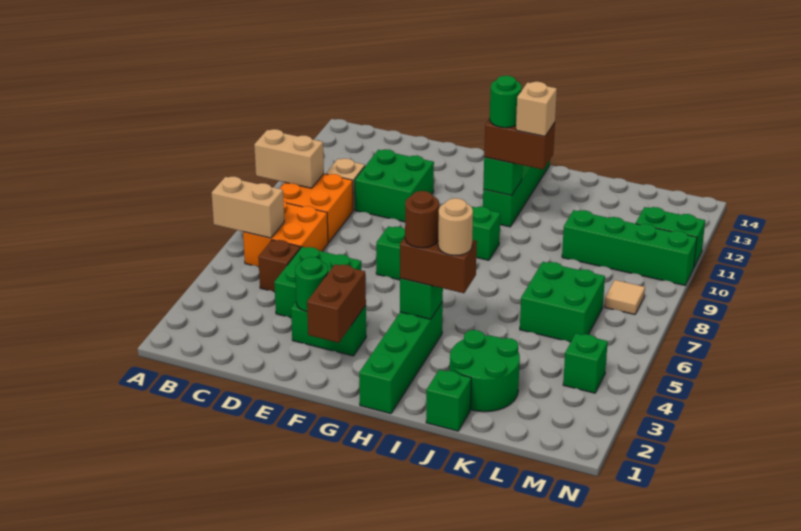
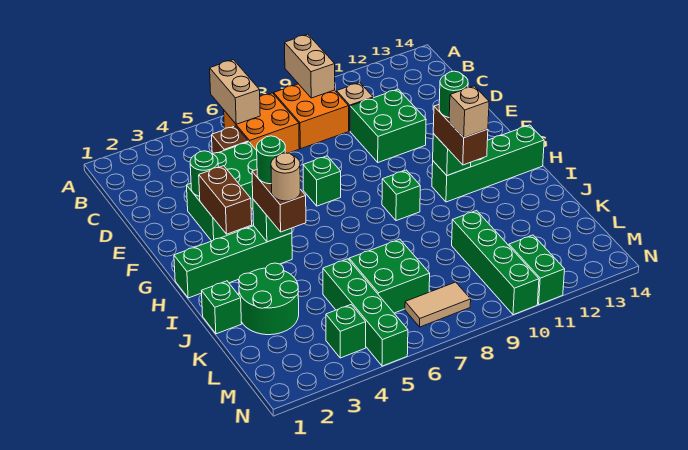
brown 1x2 brick [307,264,366,343] -> brown 1x2 brick turned to [199,166,252,234]
brown 1x1 round brick [405,191,439,248] -> green 1x1 round brick [257,136,285,184]
none -> green 1x4 brick [323,259,408,366]
tan 1x1 tile [605,280,645,315] -> tan 1x2 tile [405,282,471,327]

